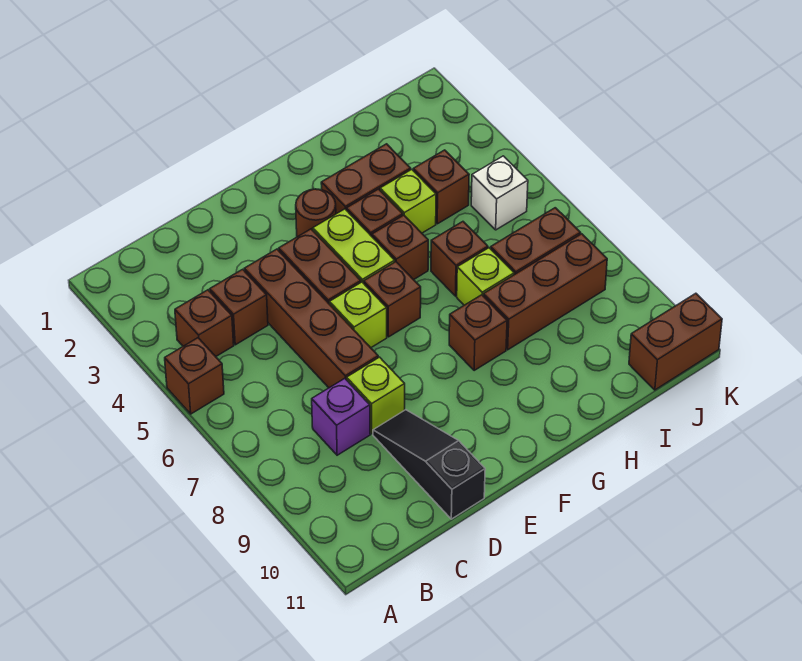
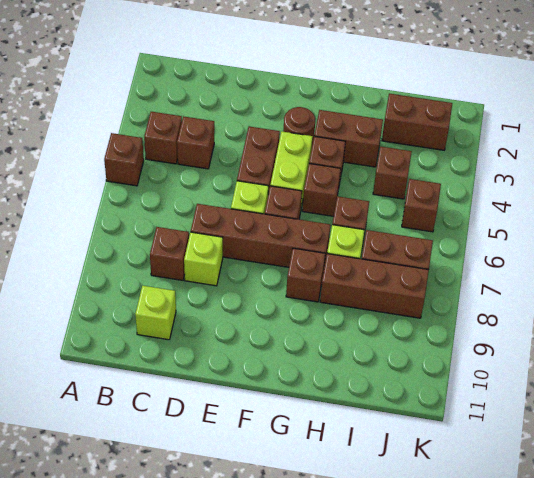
purple 1x1 brick [312,378,370,455] -> brown 1x1 brick [150,227,189,280]
brown 1x4 brick [244,249,378,388] -> brown 1x4 brick turned to [191,204,330,268]
black 1x3 slope [373,410,485,519] -> none
lime 1x1 brick [380,170,436,233] -> lime 1x1 brick moved to [135,286,176,340]
white 1x1 brick [471,156,528,230] -> brown 1x1 brick [402,179,441,232]
brown 1x2 brick [629,293,722,390] -> brown 1x2 brick moved to [382,94,452,150]

